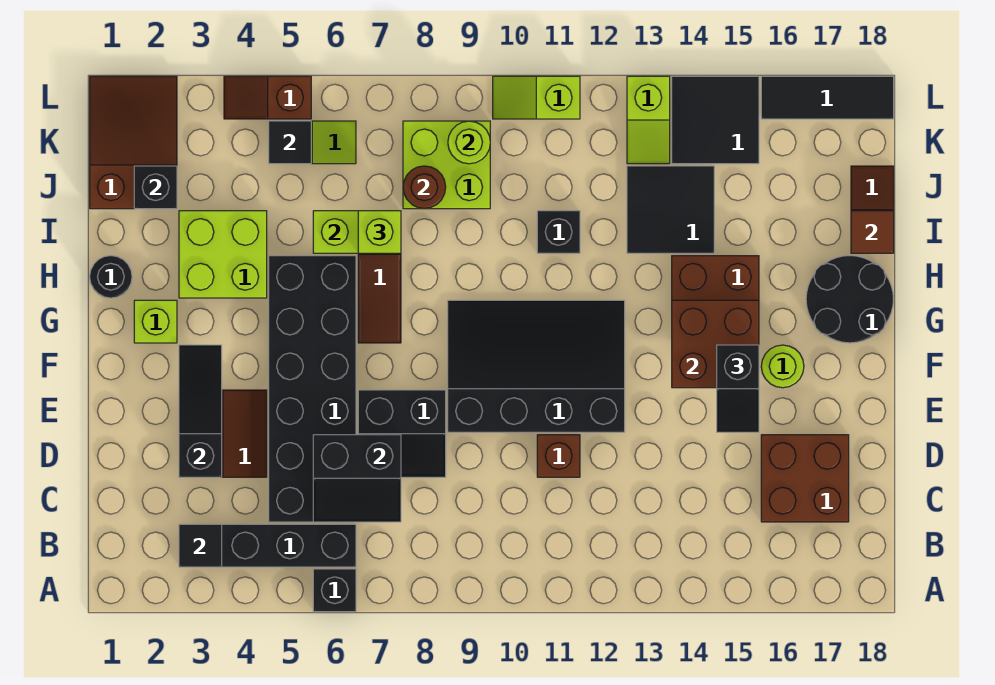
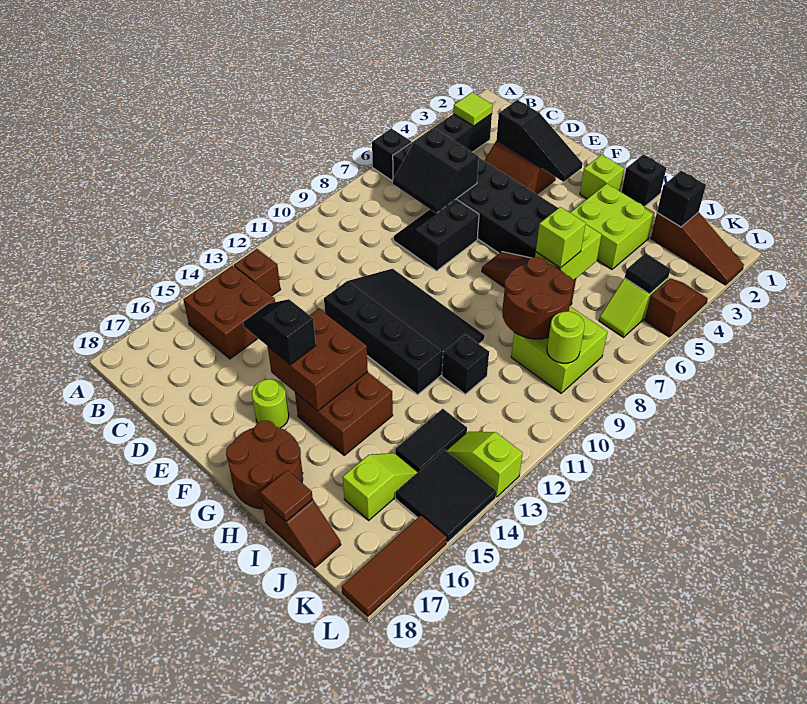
black 1x1 tile [179,524,222,567] -> lime 1x1 tile [453,92,493,126]
black 2x2 slope [313,435,401,522] -> black 2x2 slope turned to [393,128,479,213]
brown 2x2 brick [761,435,849,522] -> brown 2x2 brick moved to [183,266,275,359]
brown 1x1 brick [537,435,580,477] -> brown 1x1 brick moved to [234,249,280,296]
black 3x4 slope [448,300,625,432] -> black 3x4 slope turned to [324,269,485,395]
black 2x2 round brick [806,256,893,343] -> brown 2x2 round brick [226,421,303,509]
black 1x1 round brick [90,256,132,298] -> black 1x1 brick [622,154,666,206]
black 2x2 tile [627,166,714,253] -> black 1x2 tile [395,409,467,472]
brown 2x3 slope [90,76,177,209] -> brown 1x3 slope [651,212,744,285]
brown 1x1 round brick [403,166,446,209] -> brown 2x2 round brick [502,257,574,339]
lime 1x2 slope [493,76,580,119] -> lime 1x2 slope moved to [343,453,418,520]
black 1x3 tile [761,76,894,119] -> brown 1x3 tile [342,515,447,616]

